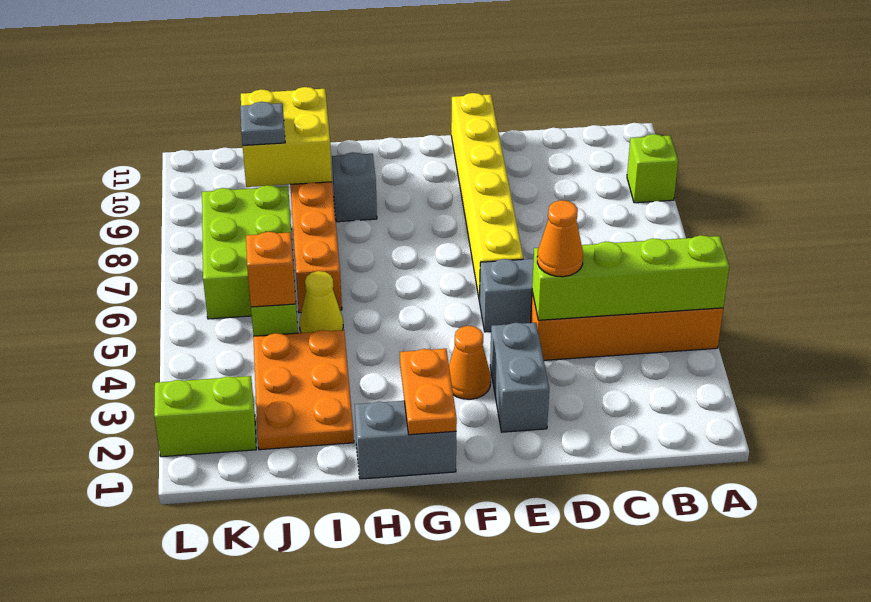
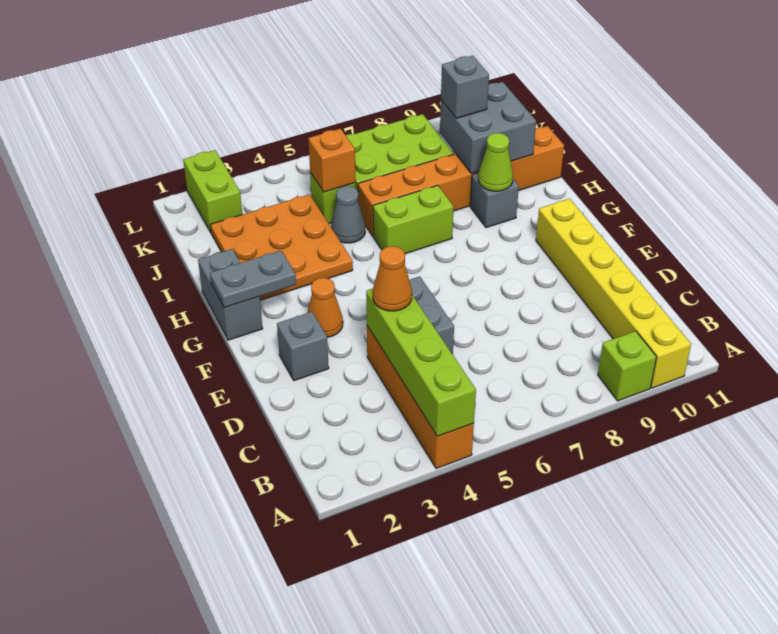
grey 1x2 brick [490,323,549,432] -> grey 1x1 brick [277,312,329,381]
yellow 1x6 brick [451,93,523,300] -> yellow 1x6 brick turned to [536,199,691,388]
orange 1x2 plate [400,349,457,435] -> grey 1x2 plate [210,251,296,307]
none -> lime 1x2 brick [373,185,454,254]
none -> lime 1x1 cone [478,133,513,191]
orange 2x3 plate [253,330,354,450] -> orange 3x3 plate [211,194,353,300]
yellow 1x1 cone [299,271,343,333] -> grey 1x1 cone [331,186,365,243]
yellow 2x2 brick [241,87,332,187] -> grey 2x2 brick [440,82,536,173]
grey 1x1 plate [240,102,285,145] -> grey 1x1 brick [441,56,489,118]

